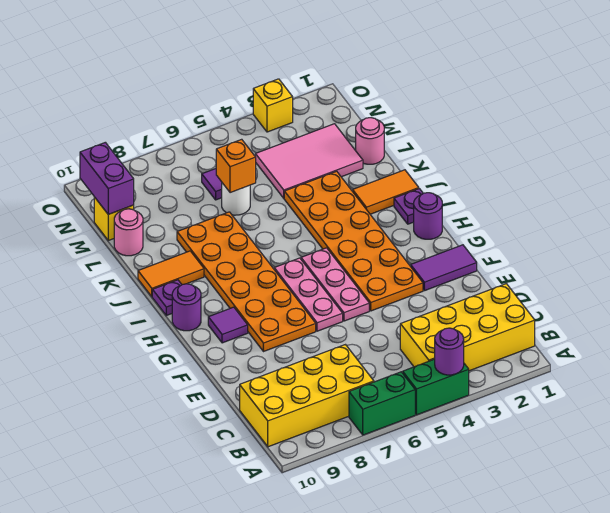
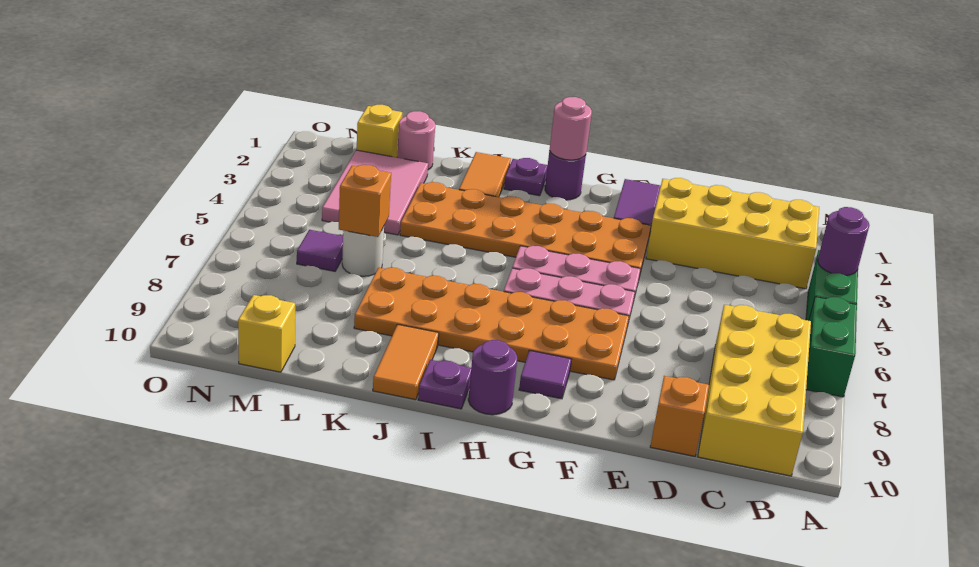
yellow 2x4 brick [400,284,535,371] -> yellow 2x4 brick turned to [646,178,819,289]
none -> orange 1x1 brick [650,376,709,456]
pink 1x1 round brick [114,209,143,256] -> pink 1x1 round brick moved to [550,97,592,160]
purple 1x2 brick [80,142,134,214] -> none
yellow 1x1 brick [253,79,293,132] -> yellow 1x1 brick moved to [357,105,402,157]

